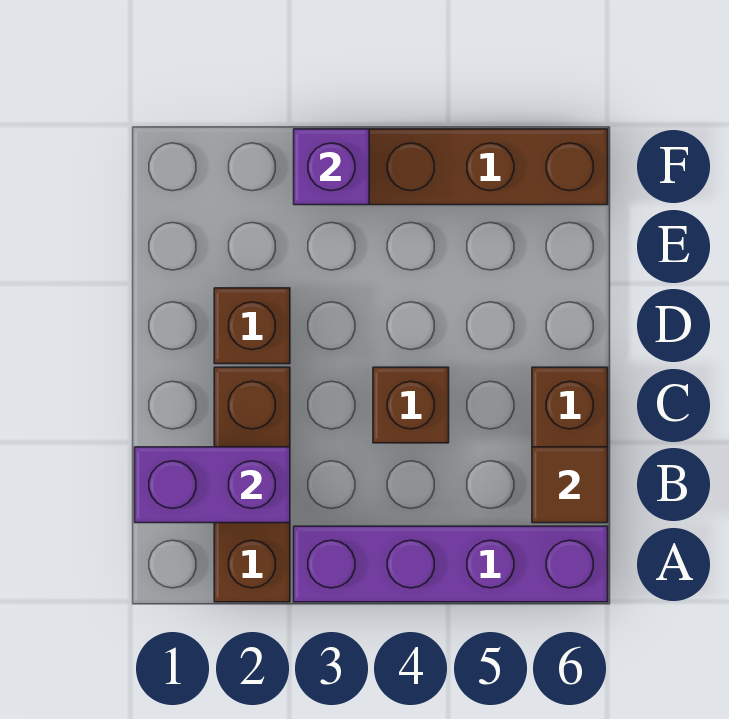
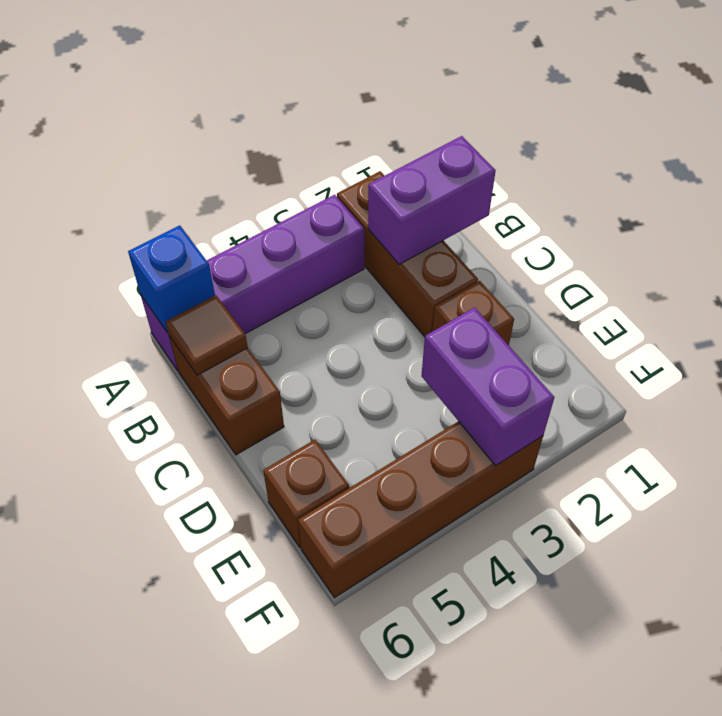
none -> blue 1x1 brick [128,225,215,333]
brown 1x1 brick [373,367,449,443] -> brown 1x1 brick moved to [263,440,349,548]
purple 1x1 brick [294,129,369,205] -> purple 1x2 brick [421,308,554,466]

